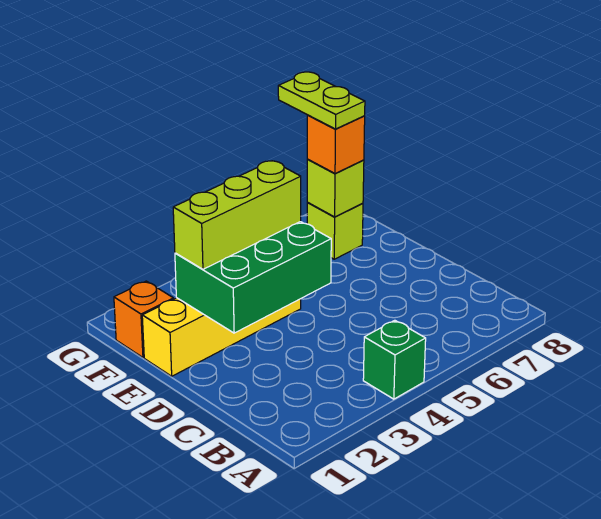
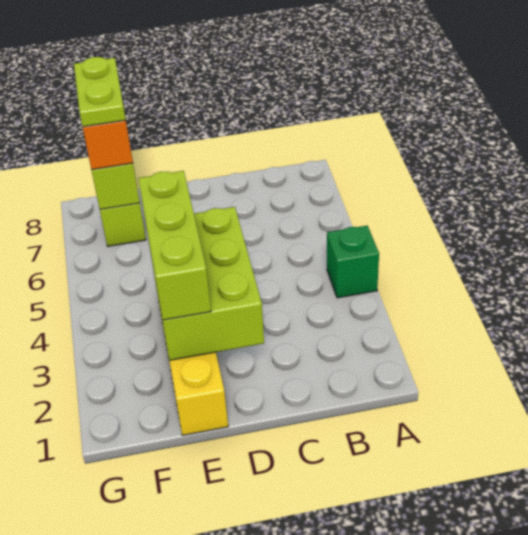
green 2x3 brick [175,222,331,333] -> lime 2x3 brick [149,207,264,360]
orange 1x1 brick [114,281,173,357] -> none
lime 1x2 plate [278,72,365,129] -> lime 1x2 plate turned to [74,57,126,127]

